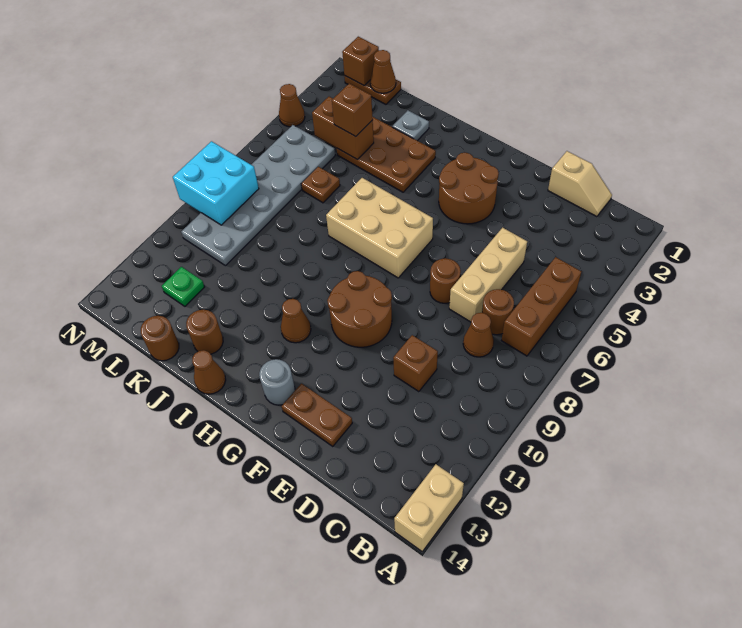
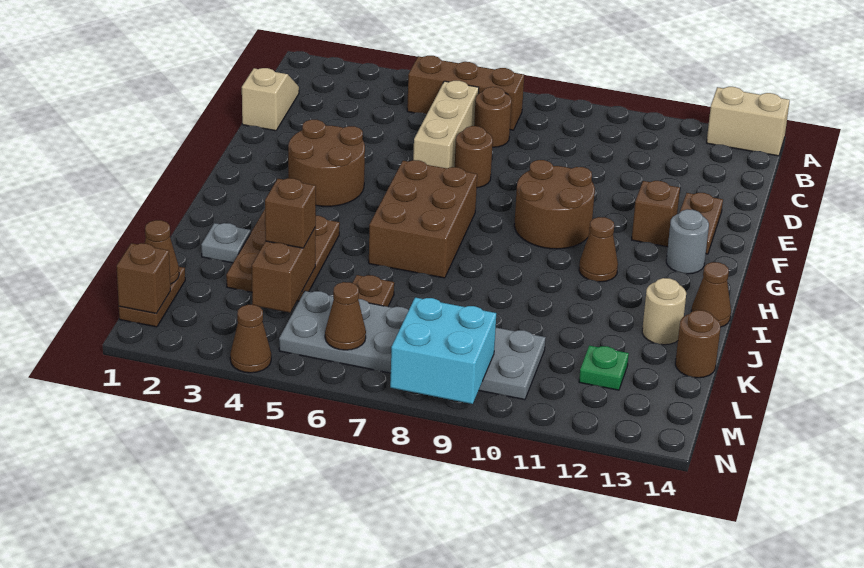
brown 1x1 cone [463,313,494,357] -> brown 1x1 cone moved to [325,282,366,350]
tan 1x3 brick [449,228,527,322] -> tan 1x3 brick turned to [413,81,479,168]
brown 1x1 brick [393,335,438,392] -> brown 1x1 brick moved to [632,181,680,247]
tan 2x3 brick [326,178,433,278] -> brown 2x3 brick [369,160,477,278]
brown 1x1 round brick [186,310,223,354] -> tan 1x1 round brick [642,278,686,345]

